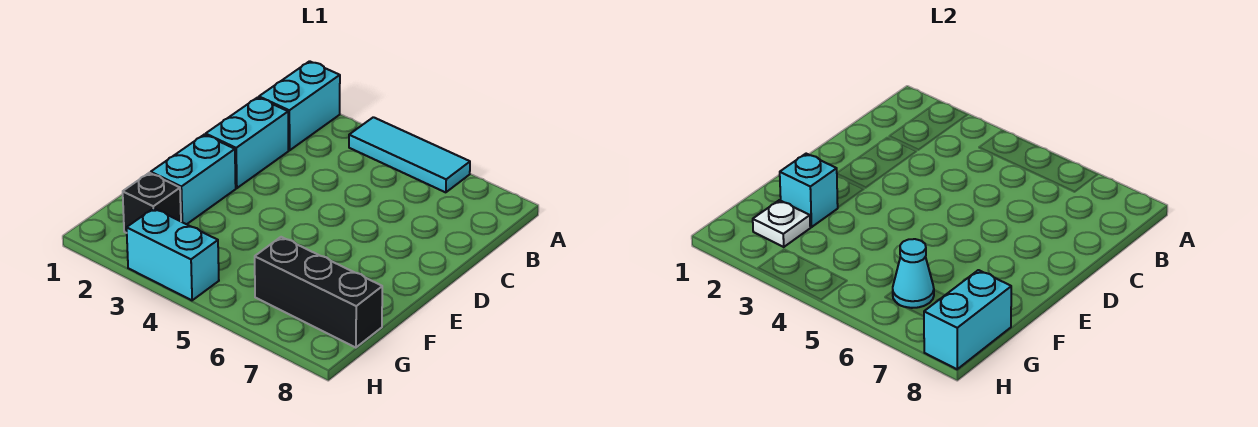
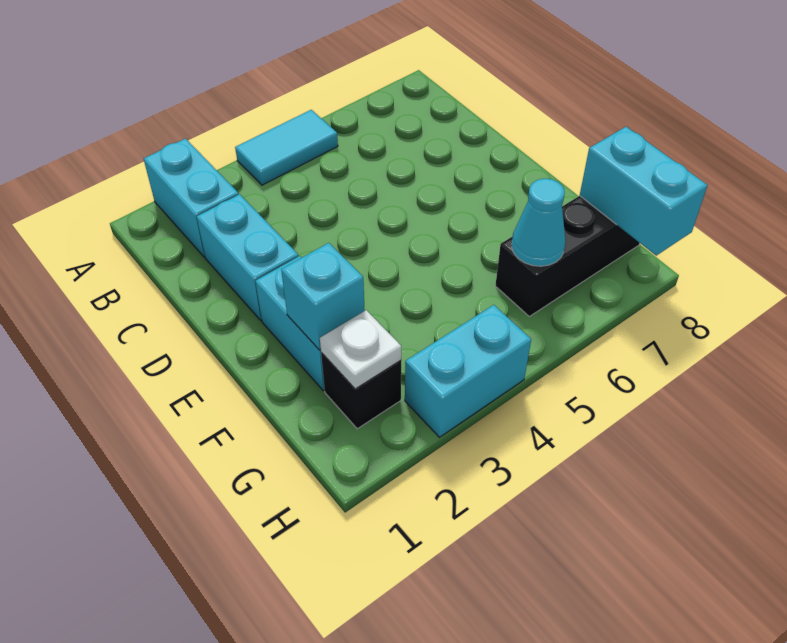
cyan 1x3 tile [349,117,470,192] -> cyan 1x2 tile [235,110,338,185]

